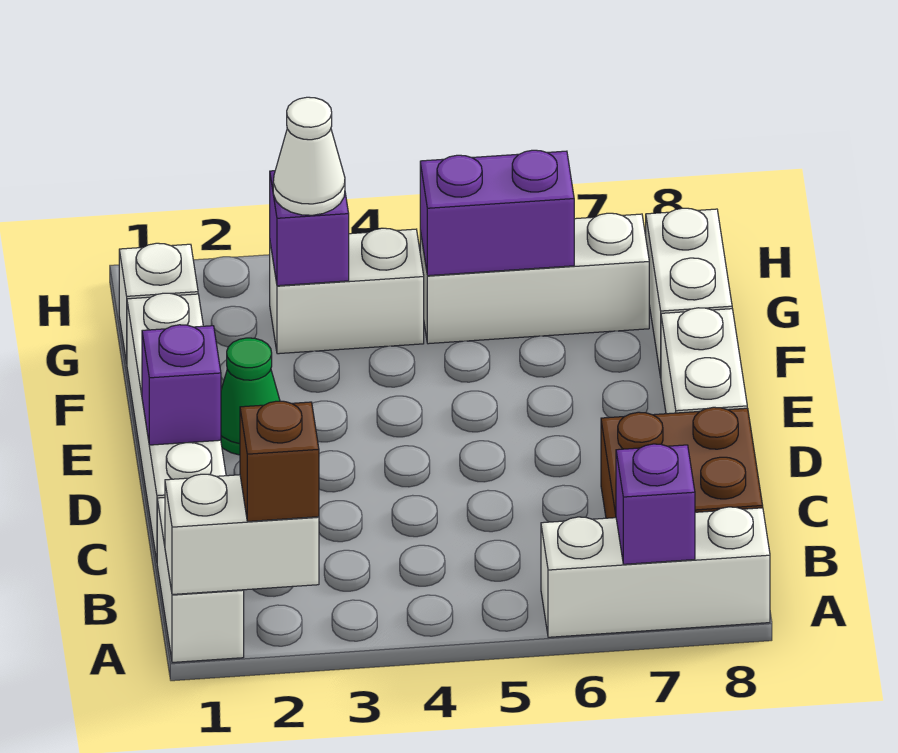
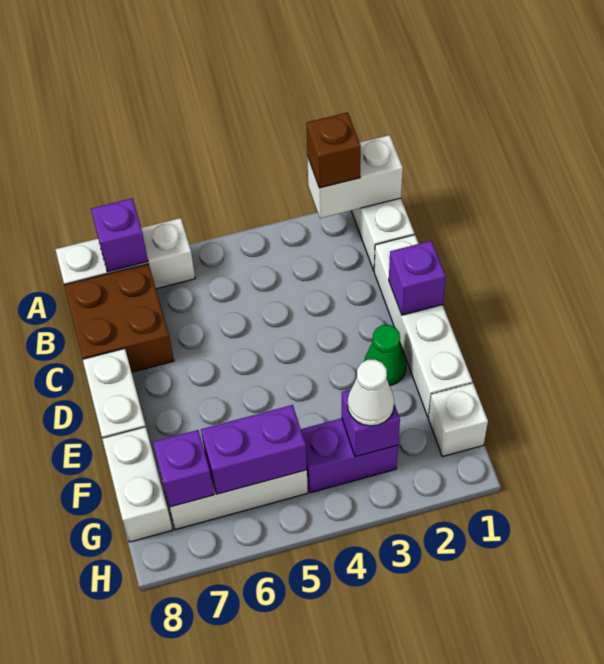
white 1x2 brick [270,228,424,354] -> purple 1x2 brick [301,418,398,493]
none -> purple 1x1 brick [153,430,214,507]

